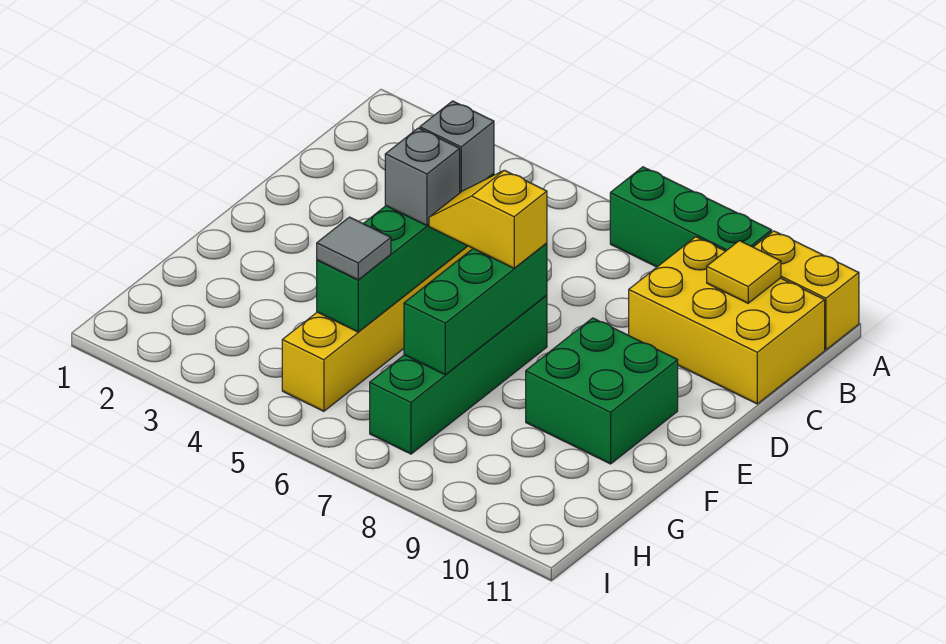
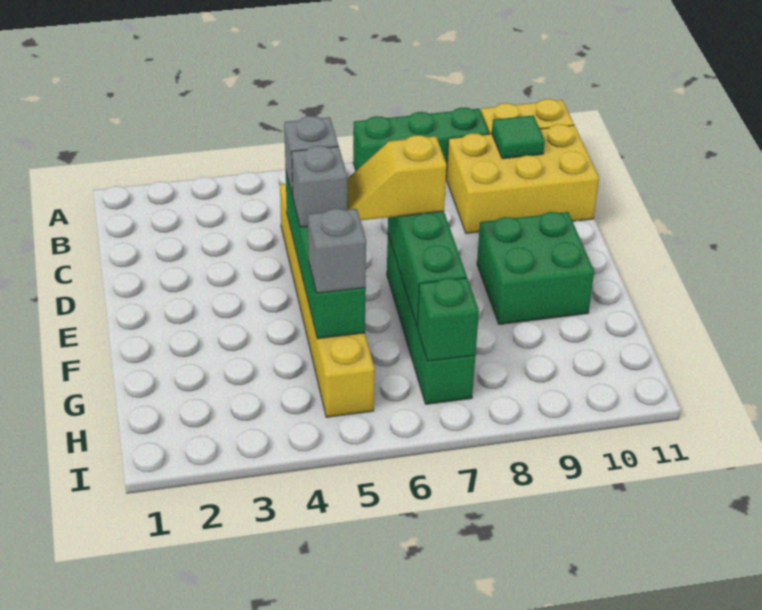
yellow 1x1 tile [707,241,781,303] -> green 1x1 tile [492,115,545,159]
grey 1x1 tile [317,217,391,280] -> grey 1x1 brick [308,209,366,293]
none -> green 1x1 brick [417,278,479,361]

